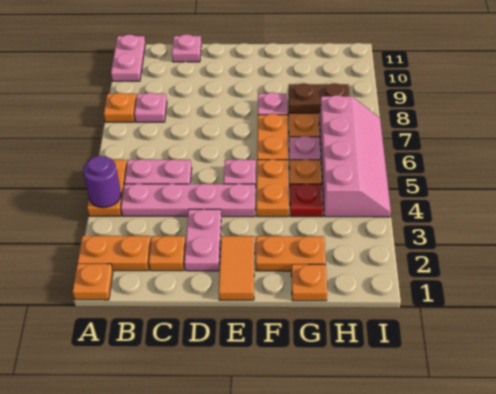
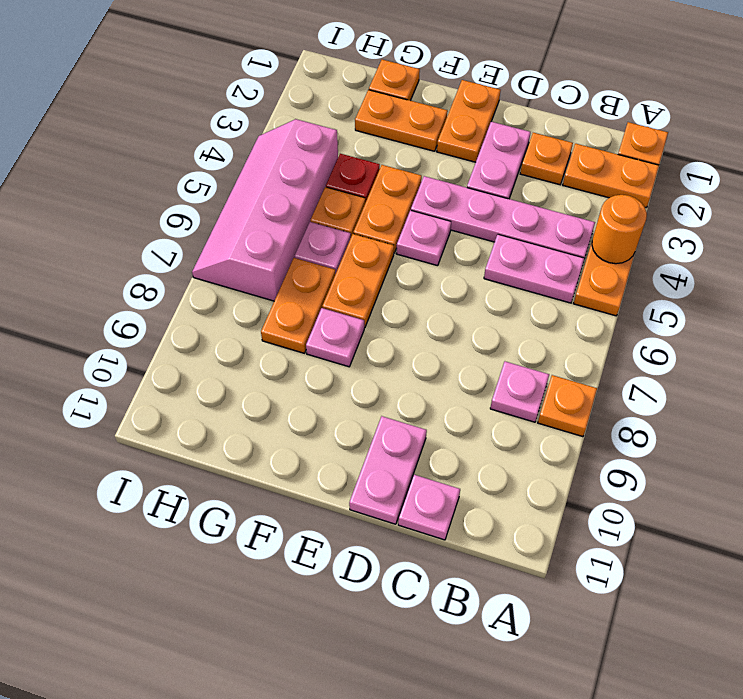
purple 1x1 round brick [83,156,121,208] -> orange 1x1 round brick [592,195,647,264]
pink 1x2 plate [111,35,145,81] -> pink 1x2 plate moved to [349,416,427,524]
orange 1x2 tile [219,236,255,300] -> orange 1x2 plate [437,80,501,162]
brown 1x2 plate [288,83,350,113] -> none

